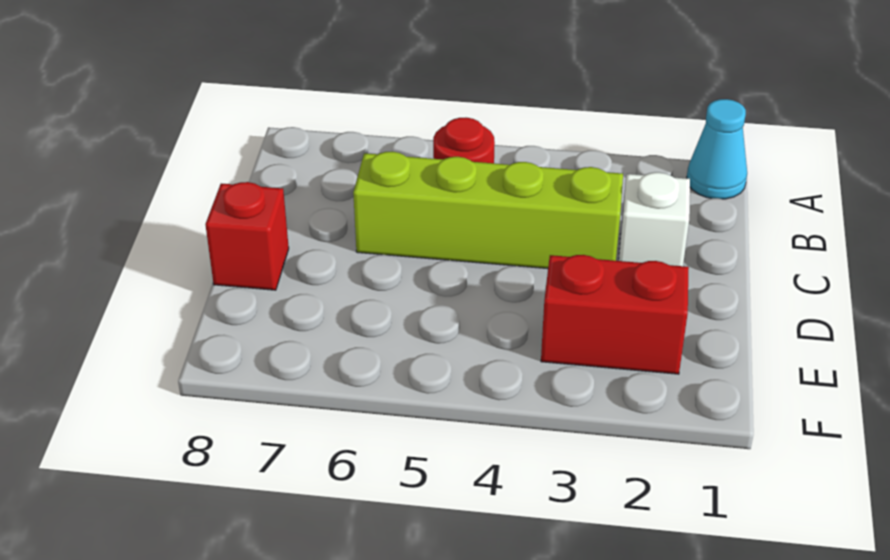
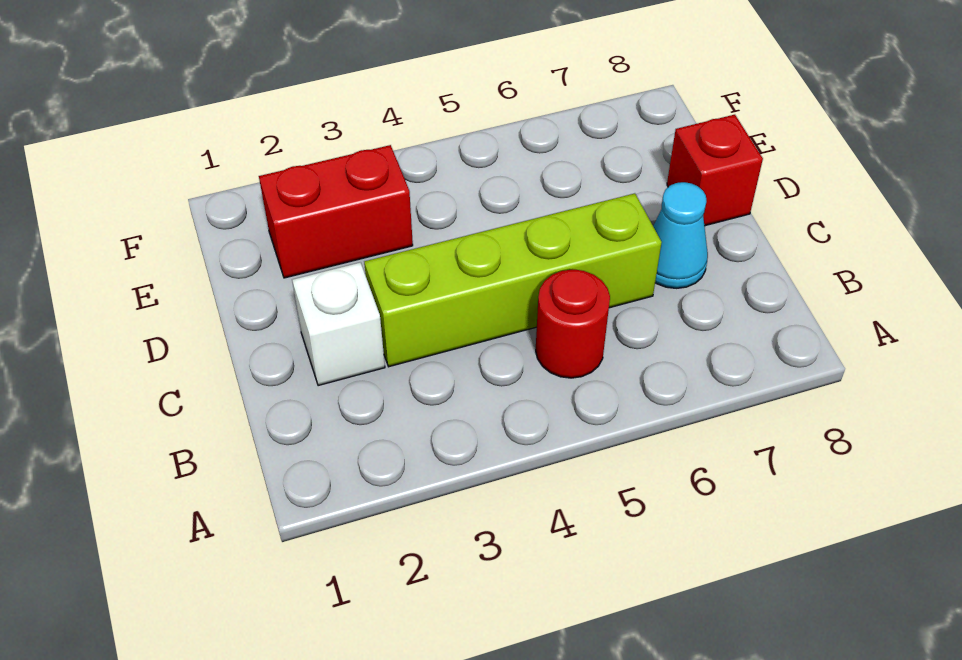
cyan 1x1 cone [687,99,747,199] -> cyan 1x1 cone moved to [653,182,708,288]

